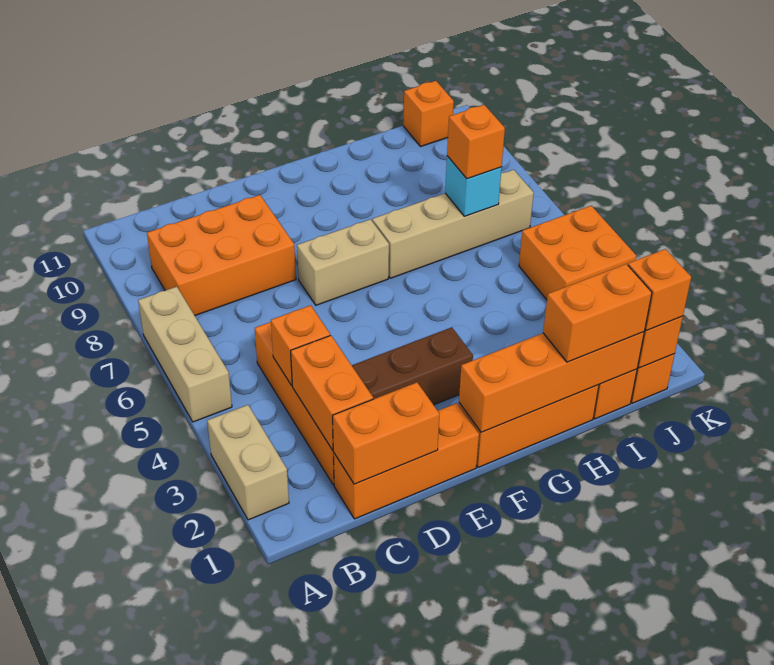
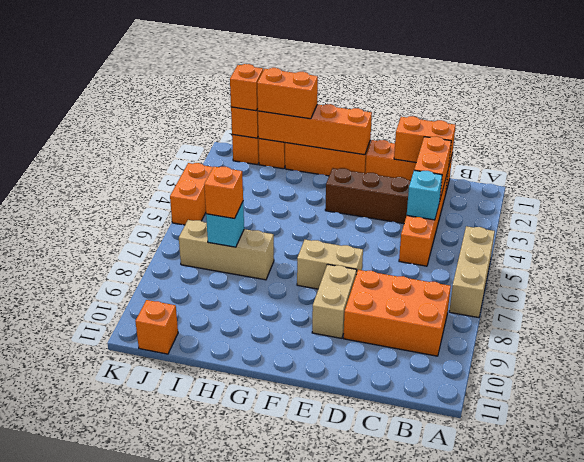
tan 1x2 brick [207,405,289,520] -> tan 1x2 brick moved to [312,264,357,338]
orange 1x1 brick [271,305,330,386] -> cyan 1x1 brick [407,170,442,220]
tan 1x4 brick [372,170,534,278] -> tan 1x3 brick [179,220,274,280]
orange 2x2 brick [519,206,636,300] -> orange 1x2 brick [170,163,213,225]

